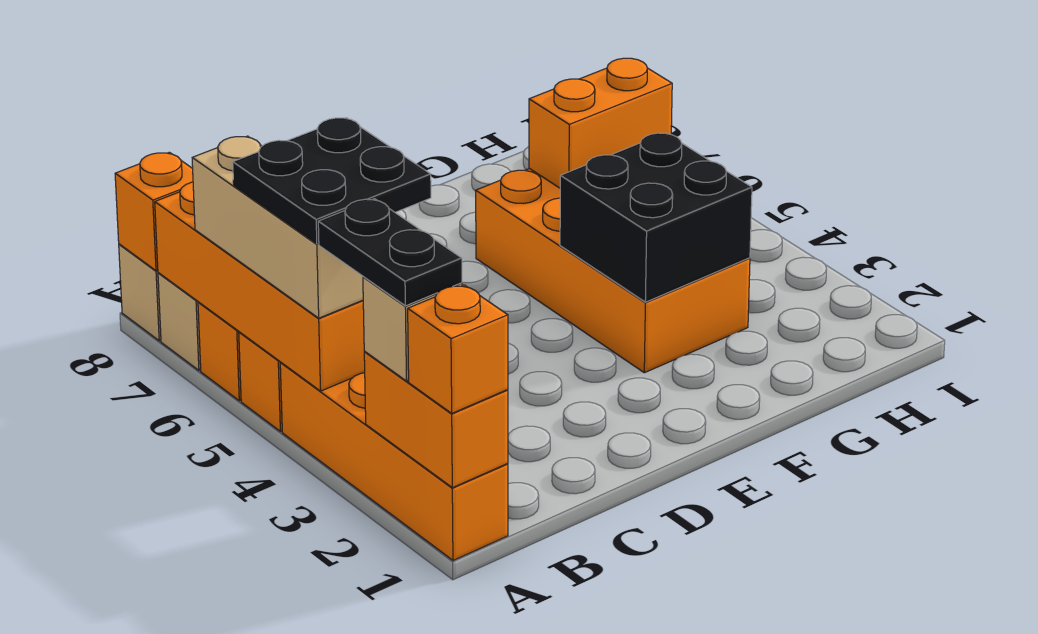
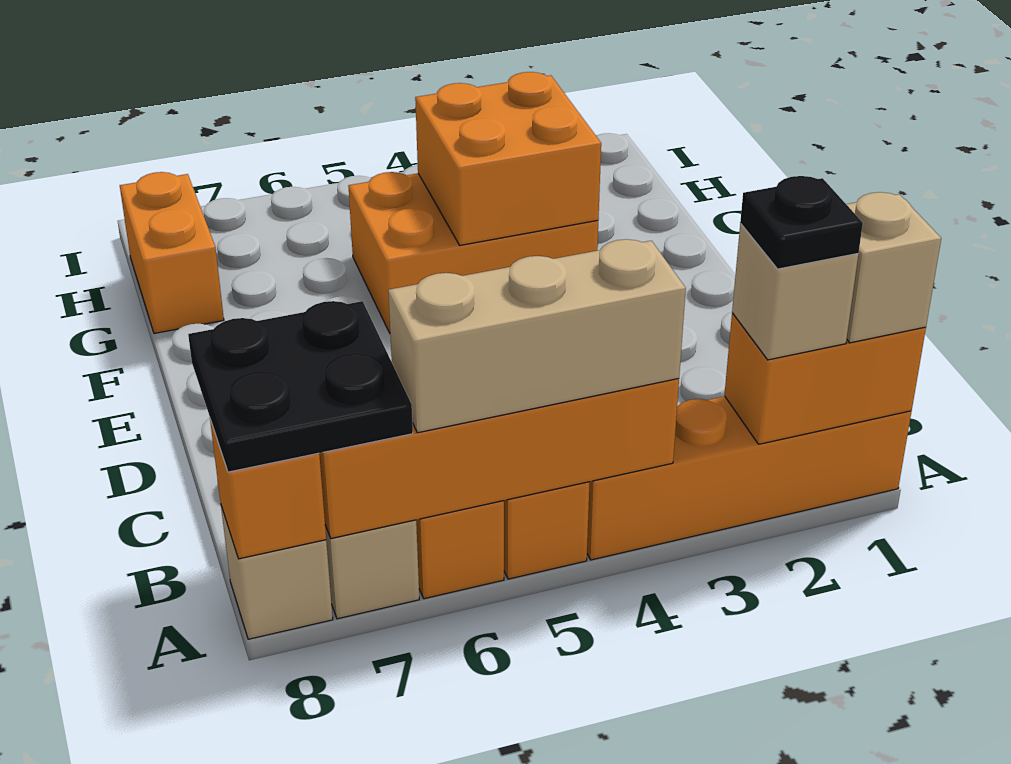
orange 1x1 brick [408,285,508,413] -> tan 1x1 brick [846,192,941,343]
black 1x2 plate [318,199,462,306] -> black 1x1 plate [740,176,863,269]
black 2x2 plate [233,118,431,244] -> black 2x2 plate moved to [188,301,413,472]
orange 2x4 brick [476,169,750,373] -> orange 2x3 brick [348,172,598,333]
black 2x2 brick [560,133,752,302] -> orange 2x2 brick [415,72,601,245]
orange 1x2 brick [529,58,672,188] -> orange 1x2 brick moved to [120,172,224,333]

